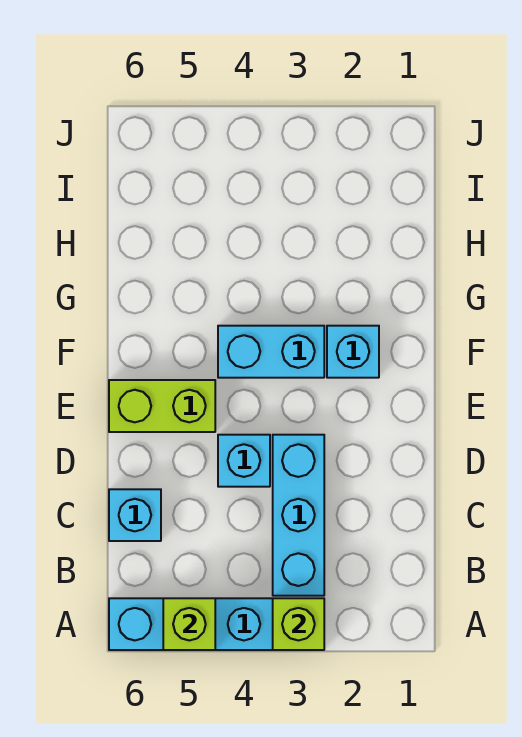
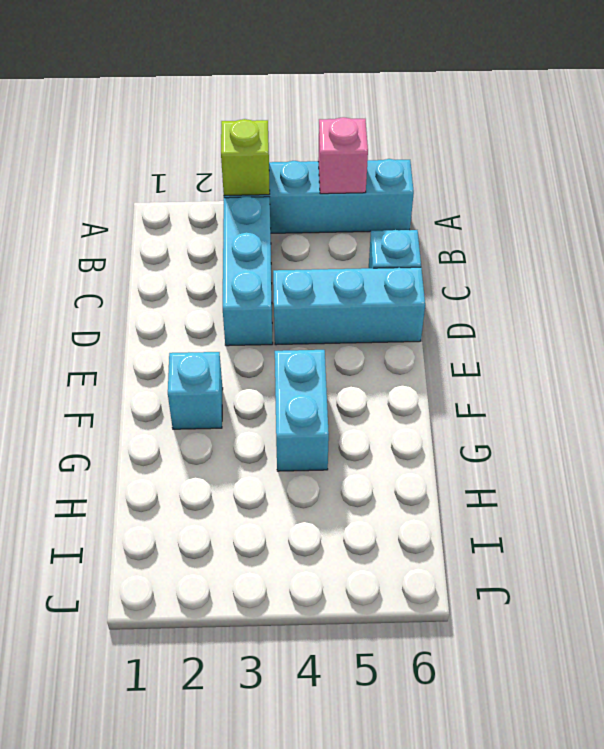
lime 1x1 brick [163,598,215,650] -> pink 1x1 brick [318,117,368,194]
cyan 1x1 brick [218,435,270,487] -> cyan 1x3 brick [273,267,425,345]
lime 1x2 brick [109,380,215,432] -> none
cyan 1x2 brick [218,326,324,378] -> cyan 1x2 brick turned to [275,350,329,471]

